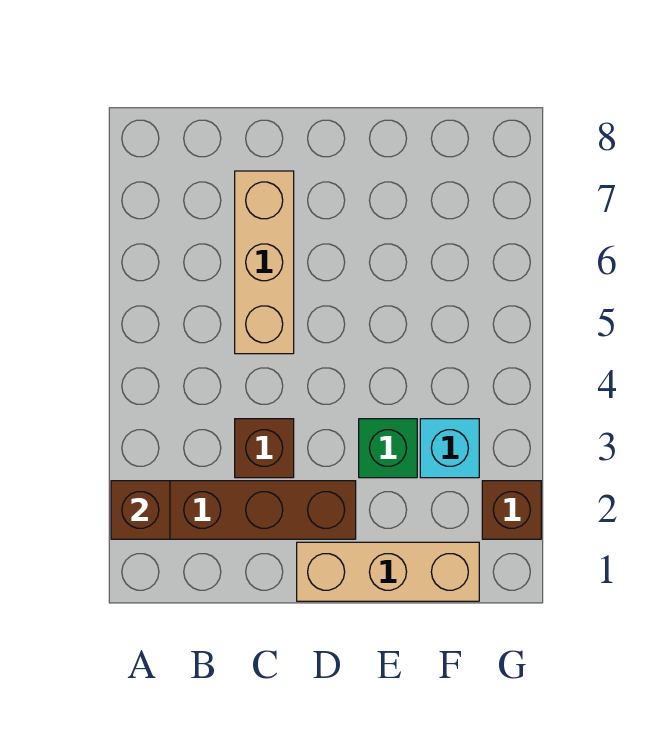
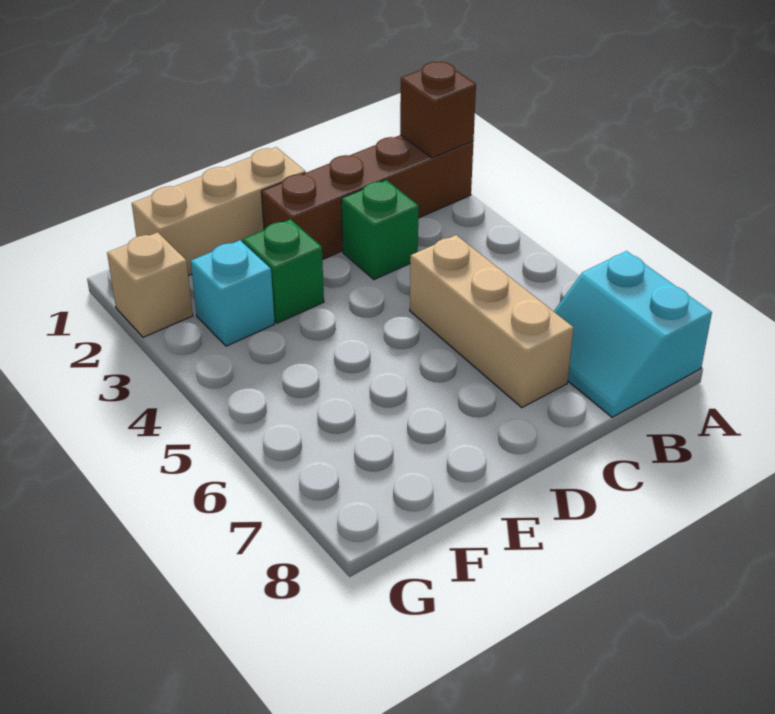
none -> cyan 2x2 slope [554,251,712,417]
brown 1x1 brick [235,419,294,478] -> green 1x1 brick [341,180,419,280]
brown 1x1 brick [482,481,541,539] -> tan 1x1 brick [107,232,193,337]

